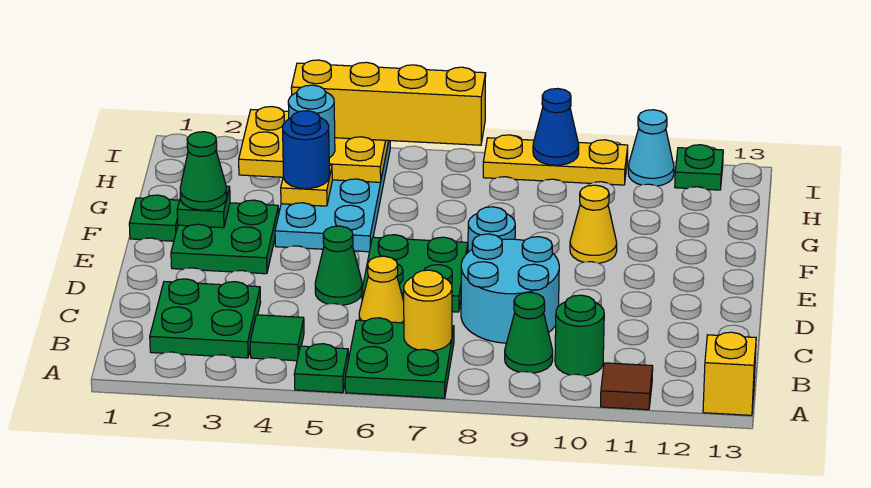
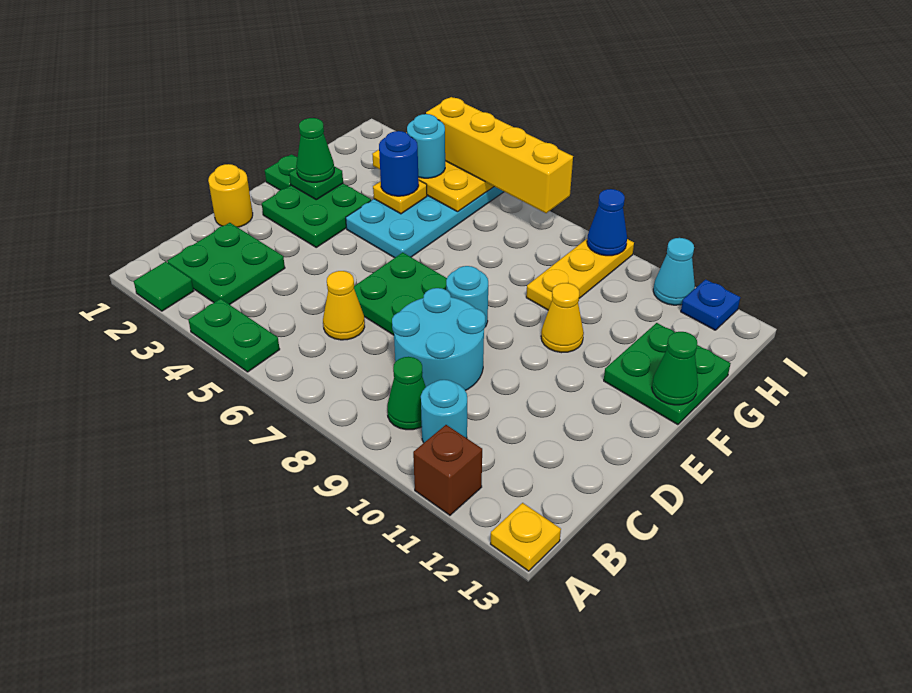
green 1x1 plate [294,344,348,393] -> green 1x2 plate [188,299,280,372]
green 2x2 plate [345,318,454,398] -> green 2x2 plate moved to [604,323,731,425]
brown 1x1 tile [601,363,653,410] -> brown 1x1 brick [413,425,482,515]
yellow 1x1 brick [703,332,756,415] -> yellow 1x1 plate [491,503,561,571]
green 1x1 tile [250,315,304,361] -> green 1x1 tile moved to [134,262,194,311]
yellow 1x1 round brick [404,270,452,351] -> yellow 1x1 round brick moved to [208,164,253,227]
green 1x1 round brick [555,295,604,376] -> cyan 1x1 round brick [421,380,467,443]
green 1x1 cone [315,226,362,305] -> green 1x1 cone moved to [652,332,698,405]
yellow 1x3 plate [483,135,628,185] -> yellow 1x3 plate turned to [526,239,634,310]
green 1x1 plate [675,145,723,190] -> blue 1x1 plate [681,279,740,330]

